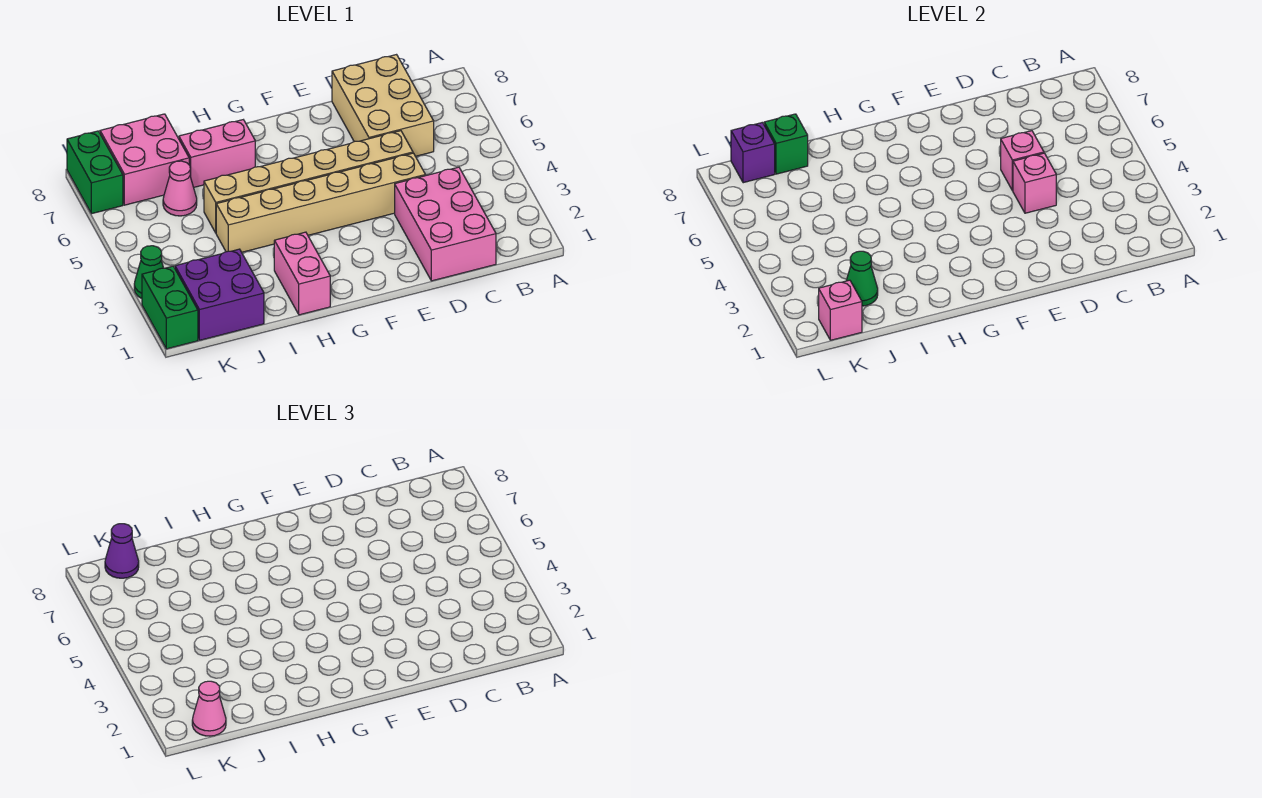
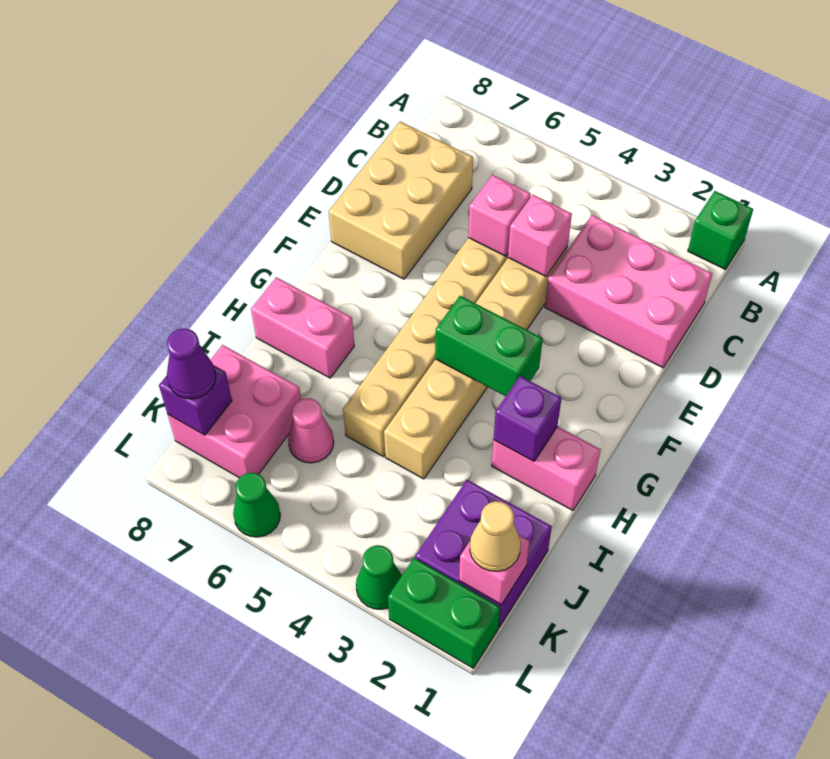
tan 2x3 brick [332,55,434,156] -> tan 2x3 brick turned to [329,122,473,279]
none -> purple 1x1 brick [494,376,561,461]
pink 1x2 brick [179,120,255,187] -> pink 1x2 brick turned to [251,277,354,378]
green 1x1 cone [846,251,878,306] -> green 1x1 cone moved to [233,473,280,537]
green 1x1 brick [764,114,808,174] -> green 1x1 brick moved to [688,191,753,270]
pink 1x1 cone [192,681,226,736] -> tan 1x1 cone [470,501,521,571]
green 1x2 brick [67,131,123,214] -> green 1x2 brick moved to [435,296,543,396]

